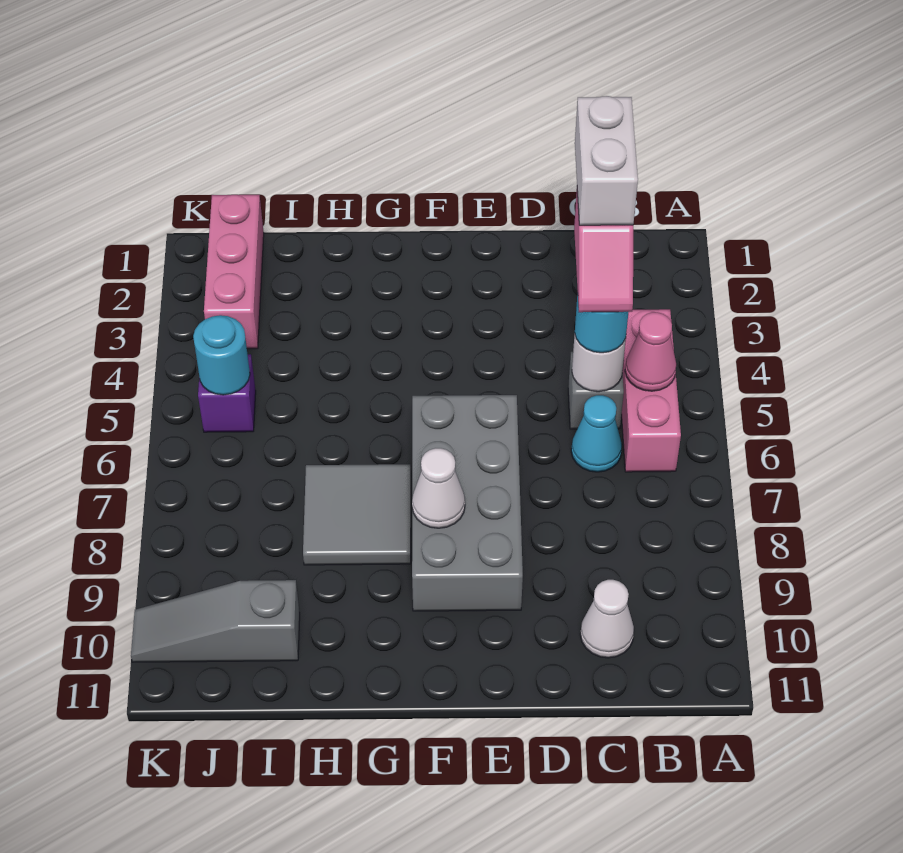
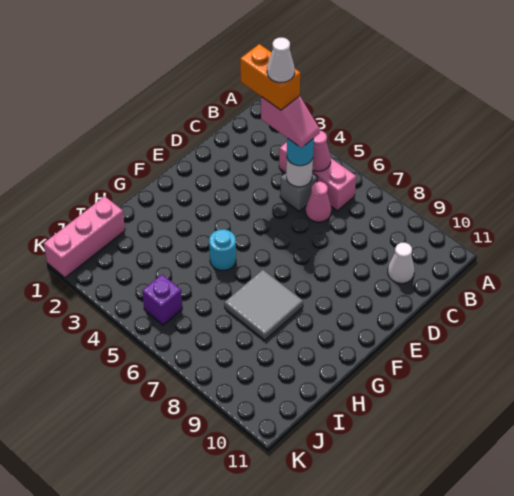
white 1x2 brick [575,96,638,225] -> orange 1x2 brick [240,44,300,110]
cyan 1x1 cone [571,395,622,472] -> pink 1x1 cone [306,182,331,222]
grey 2x4 brick [412,395,523,611] -> none
white 1x1 cone [412,448,465,528] -> white 1x1 cone moved to [267,38,295,83]
grey 1x3 slope [131,580,300,662] -> none
pink 1x3 brick [204,195,264,349] -> pink 1x3 brick turned to [44,196,125,278]
cyan 1x1 round brick [193,315,250,395] -> cyan 1x1 round brick moved to [209,229,236,271]

